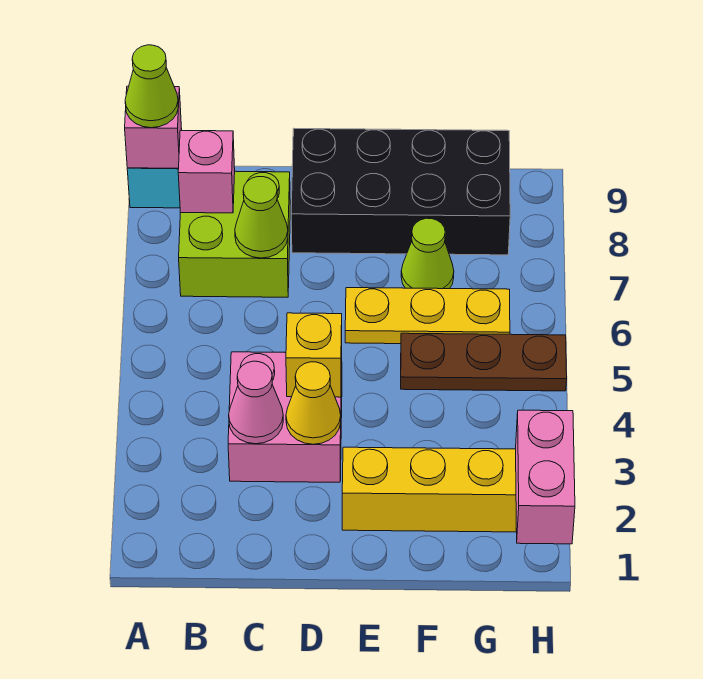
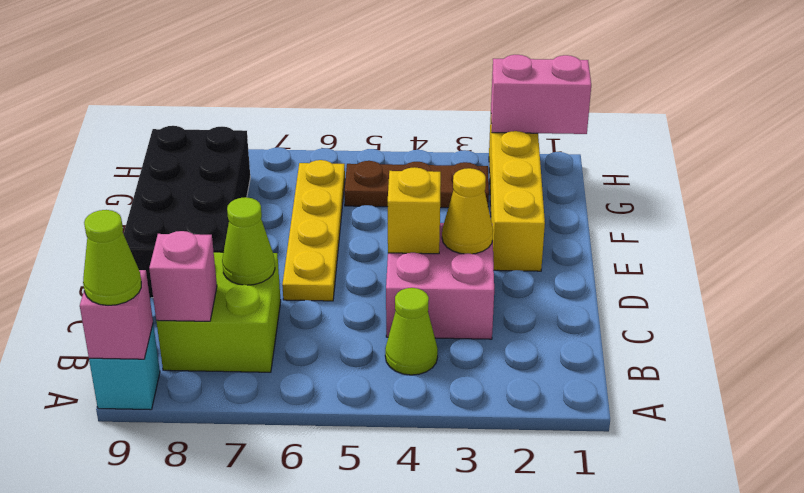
pink 1x1 cone [229,361,283,444] -> none
yellow 1x3 plate [345,288,510,344] -> yellow 1x4 plate [282,160,345,301]
brown 1x3 plate [401,333,567,391] -> brown 1x3 plate turned to [344,161,489,208]
lime 1x1 cone [401,218,454,289] -> lime 1x1 cone moved to [385,288,438,375]

